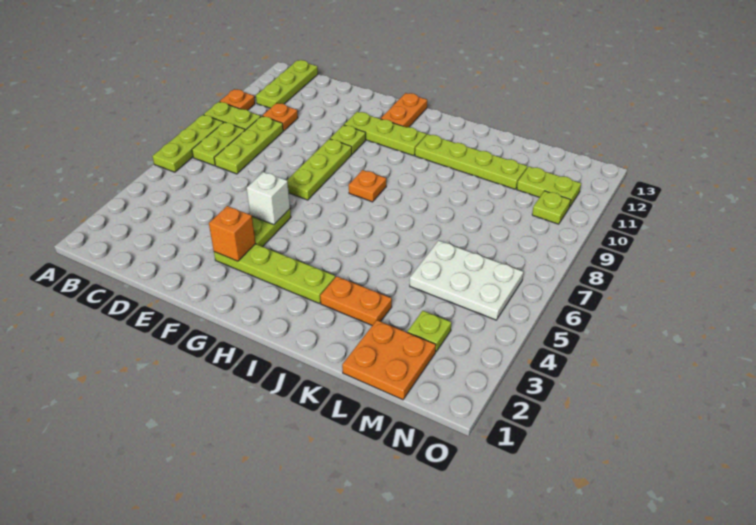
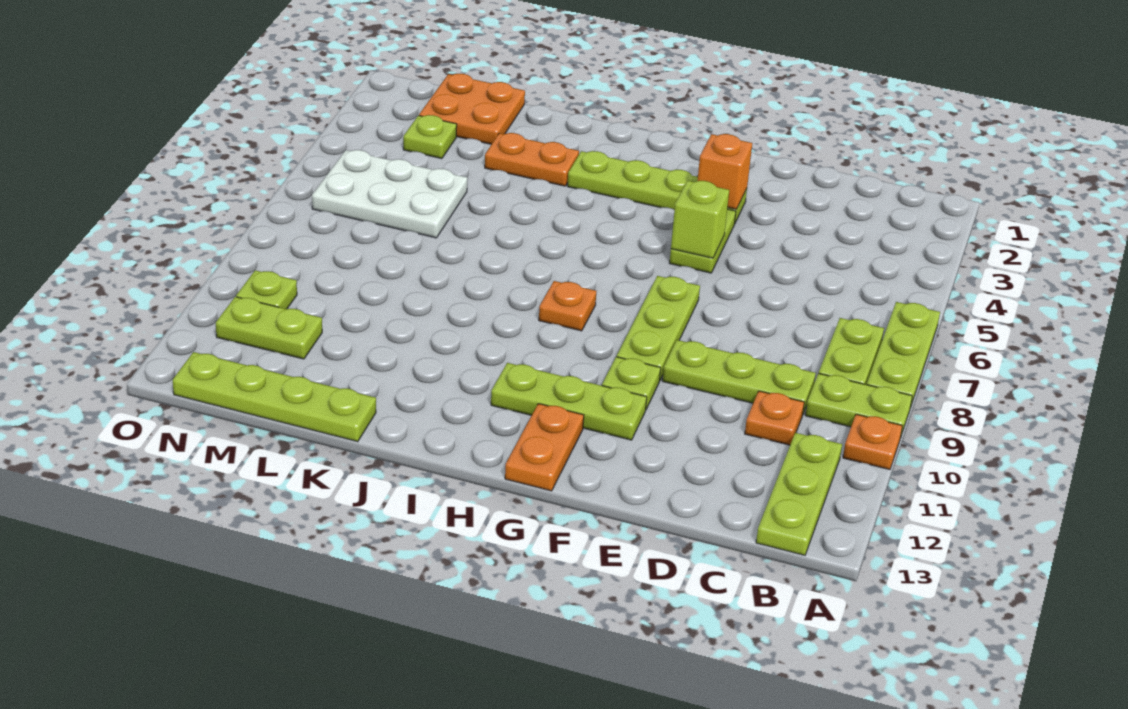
lime 1x3 plate [214,116,283,174] -> lime 1x3 plate turned to [662,340,816,414]
white 1x1 brick [247,172,290,225] -> lime 1x1 brick [671,181,729,258]
lime 1x4 plate [415,134,527,189] -> lime 1x4 plate moved to [173,352,376,442]

